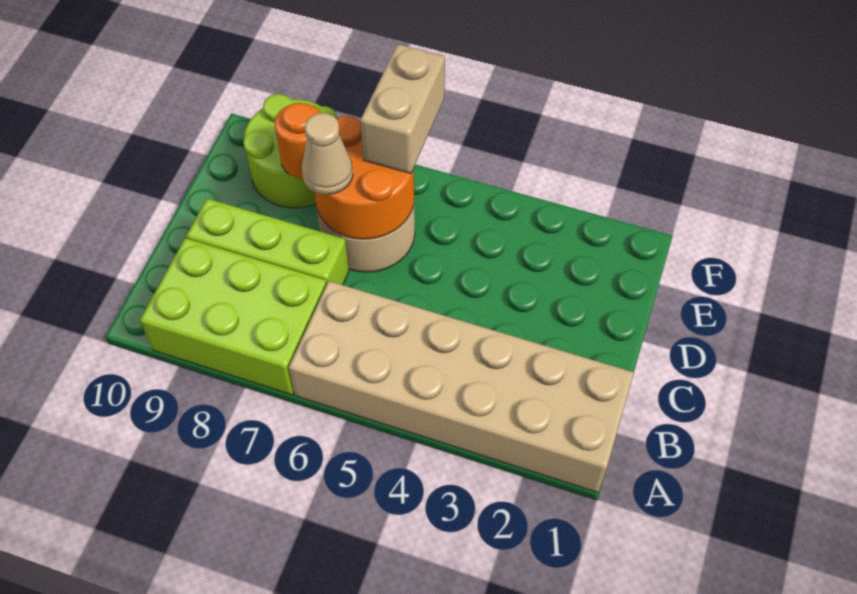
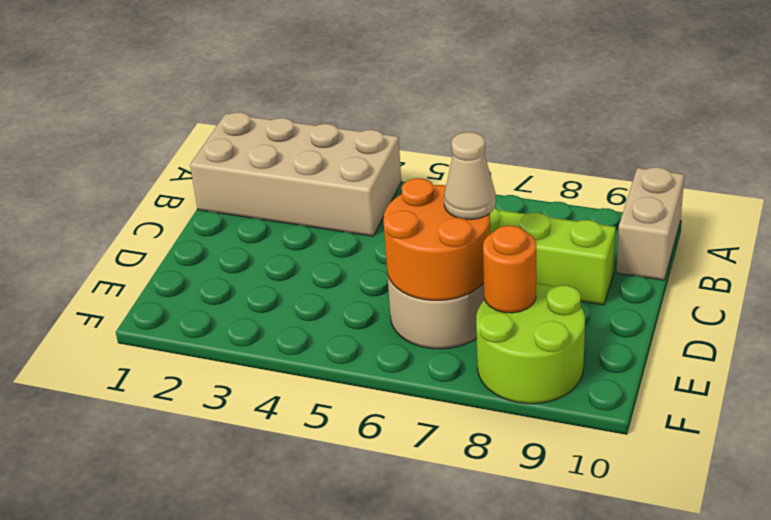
tan 2x6 brick [289,281,634,493] -> tan 2x4 brick [190,112,401,236]
lime 2x3 brick [140,238,327,395] -> none
tan 1x2 brick [361,44,445,173] -> tan 1x2 brick moved to [616,167,684,280]

